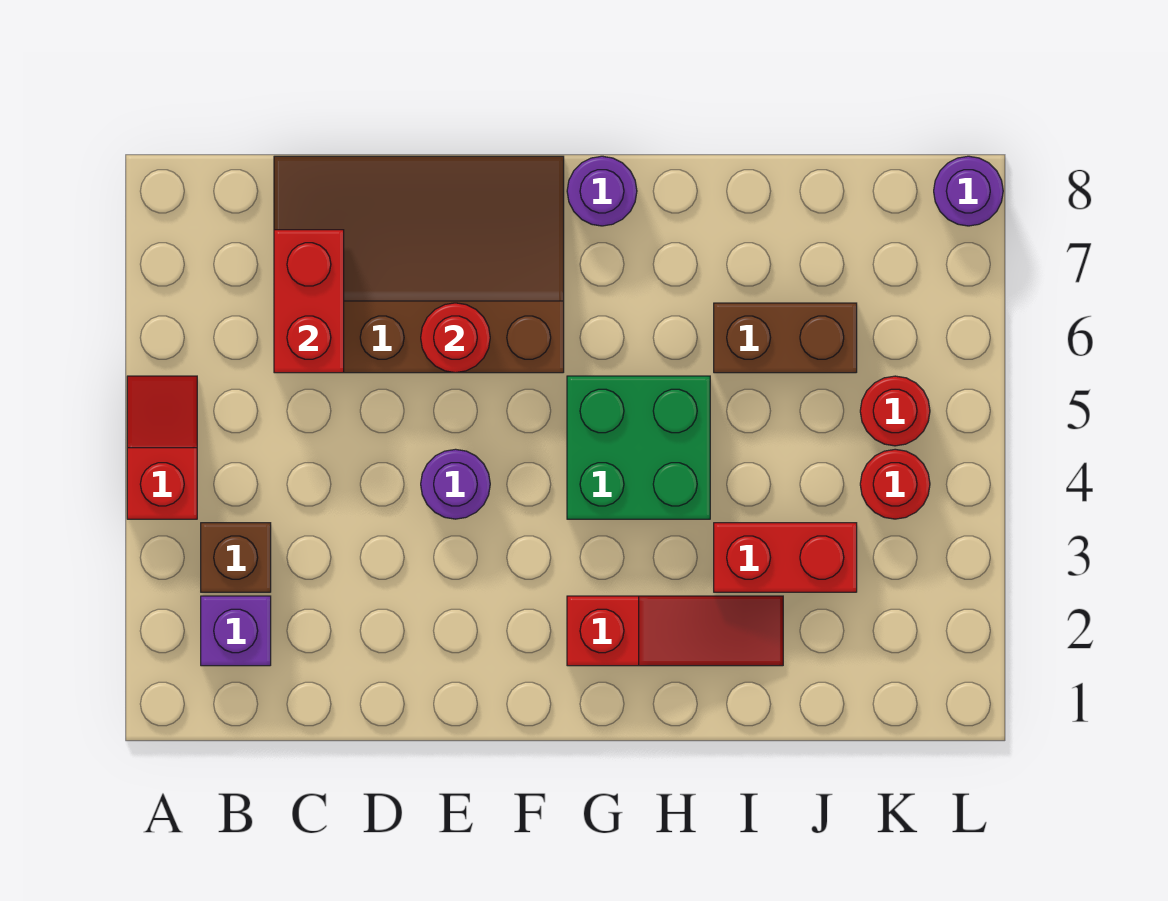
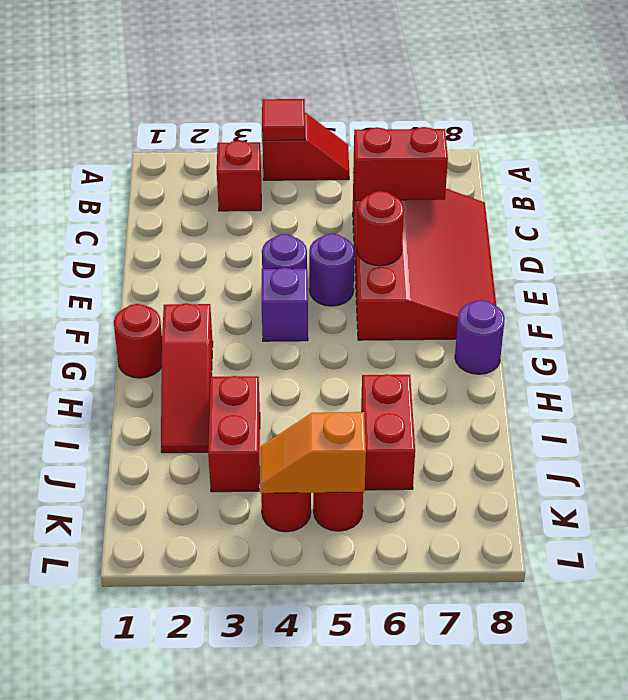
none -> red 1x1 tile [262,99,305,140]
purple 1x1 brick [201,596,271,666] -> purple 1x1 brick moved to [262,268,308,341]
brown 1x1 brick [201,523,271,592] -> red 1x1 brick [217,140,261,211]
brown 3x4 slope [274,156,564,373] -> red 3x4 slope [353,174,496,340]
none -> red 1x1 round brick [114,304,162,378]
green 2x2 brick [567,376,710,519] -> none
brown 1x2 brick [714,303,857,373] -> red 1x2 brick [361,374,415,490]
none -> orange 1x2 slope [260,412,366,493]
purple 1x1 round brick [934,156,1003,226] -> purple 1x1 round brick moved to [309,234,355,306]

